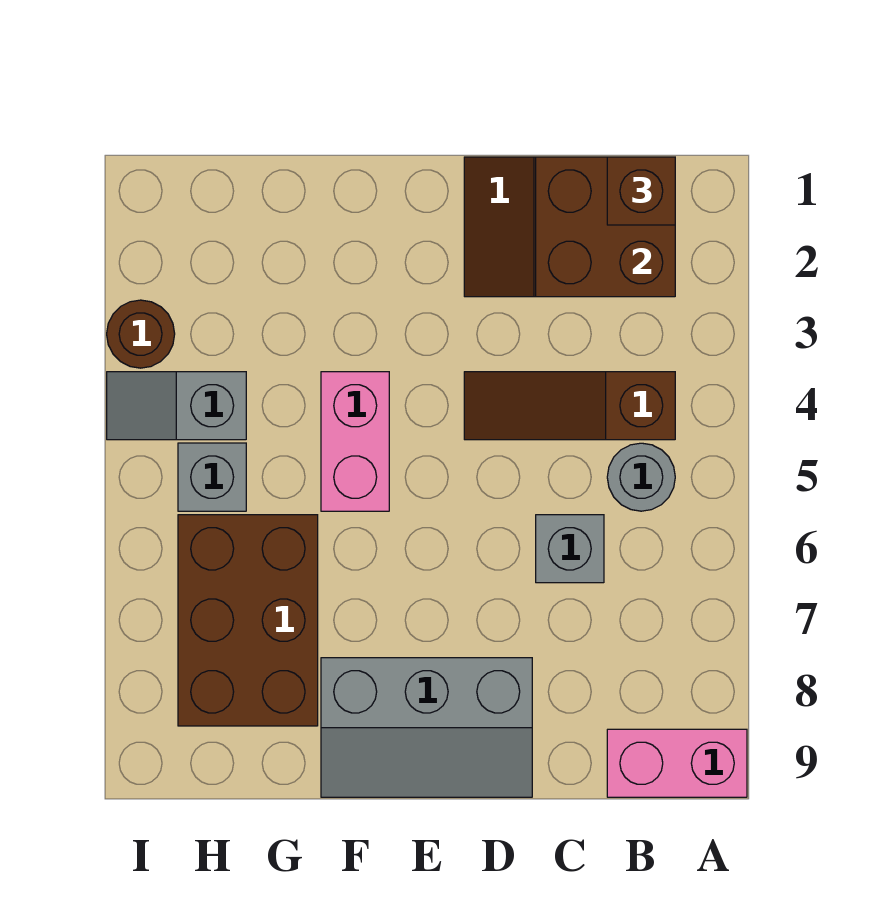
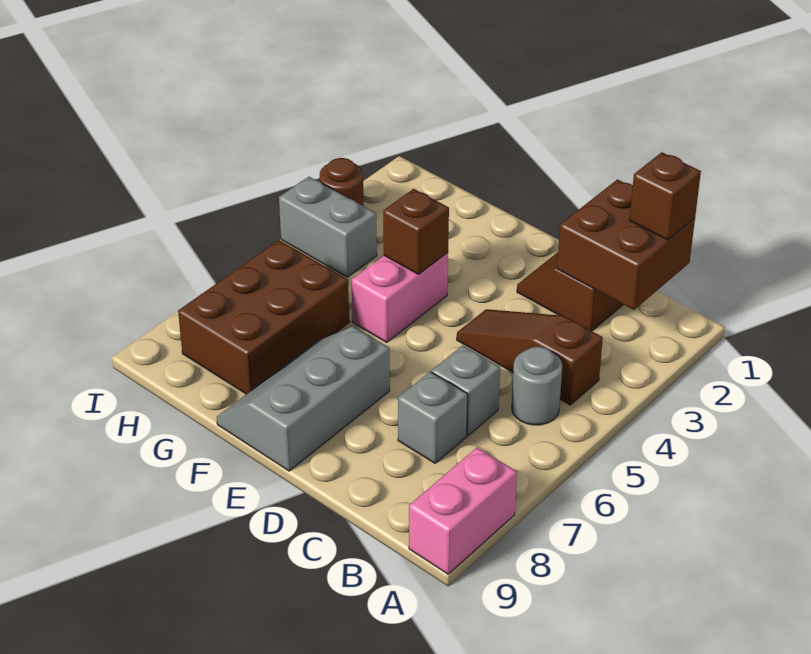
pink 1x2 brick [607,729,747,797] -> pink 1x2 brick turned to [409,447,517,574]
grey 2x3 slope [321,658,532,797] -> grey 2x3 slope turned to [217,326,390,471]
none -> brown 1x1 brick [383,189,449,274]
grey 1x2 slope [107,372,246,440] -> grey 1x2 brick [279,177,377,277]
grey 1x1 brick [178,443,246,511] -> grey 1x1 brick moved to [398,372,468,463]

